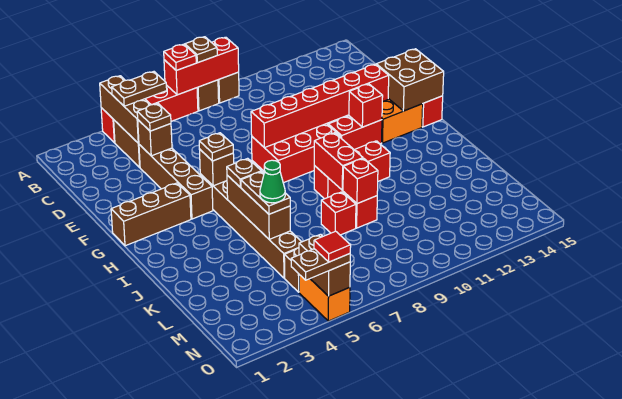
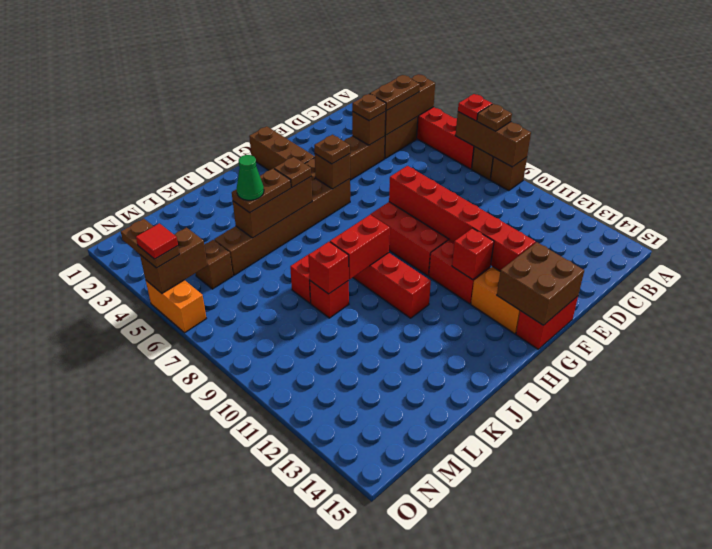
red 1x3 brick [164,37,239,95] -> brown 1x3 brick [456,112,531,167]
brown 1x2 plate [112,72,167,106] -> brown 1x2 plate turned to [370,75,420,111]
orange 1x2 brick [299,275,350,321] -> orange 1x2 brick turned to [146,280,206,333]

